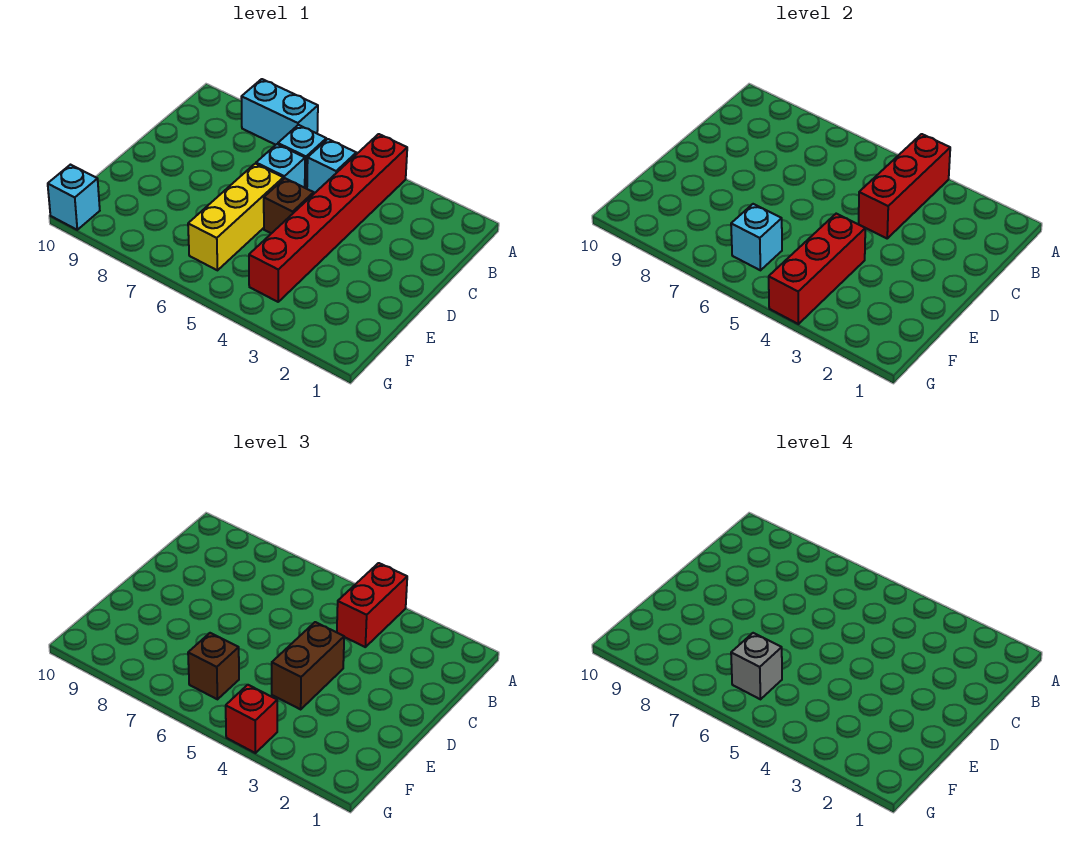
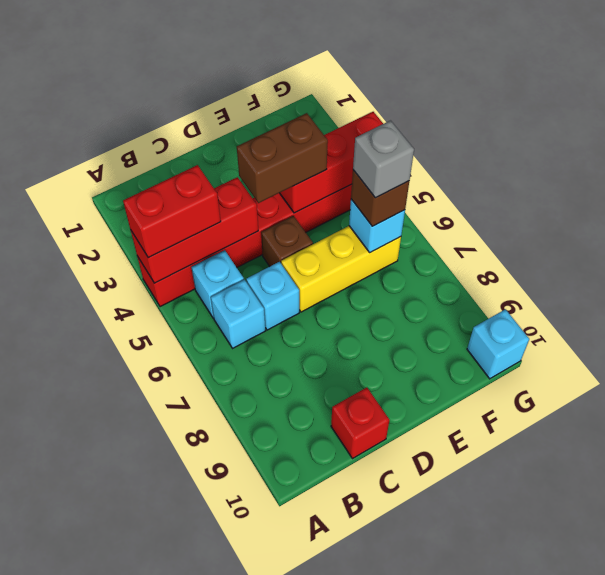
cyan 1x2 brick [241,79,318,145] -> none
red 1x1 brick [226,685,277,753] -> red 1x1 brick moved to [331,387,389,459]

